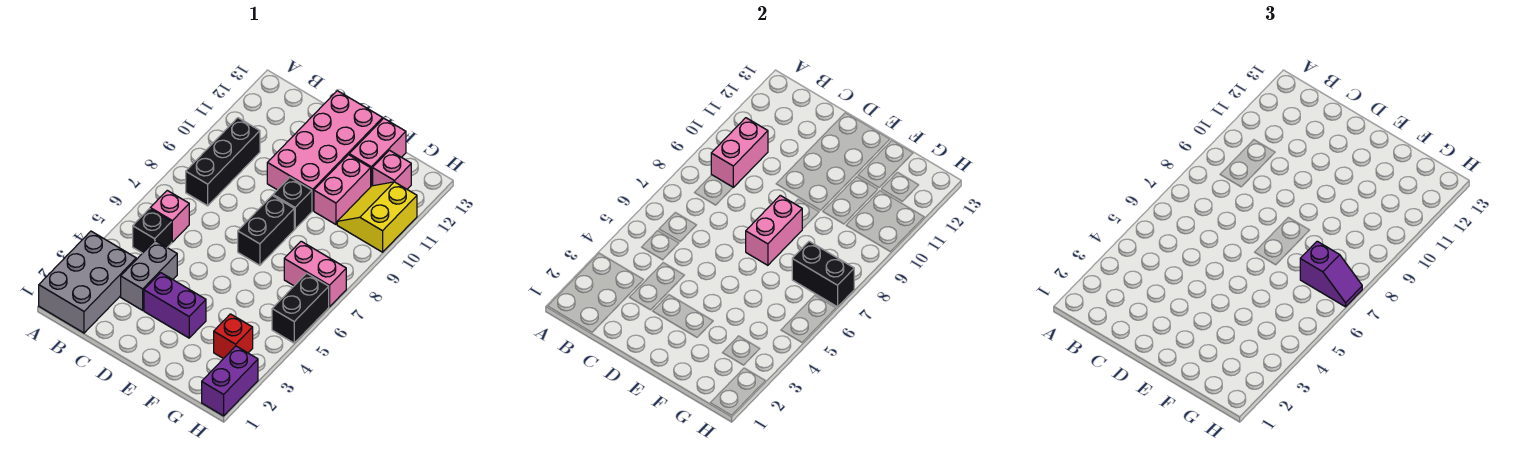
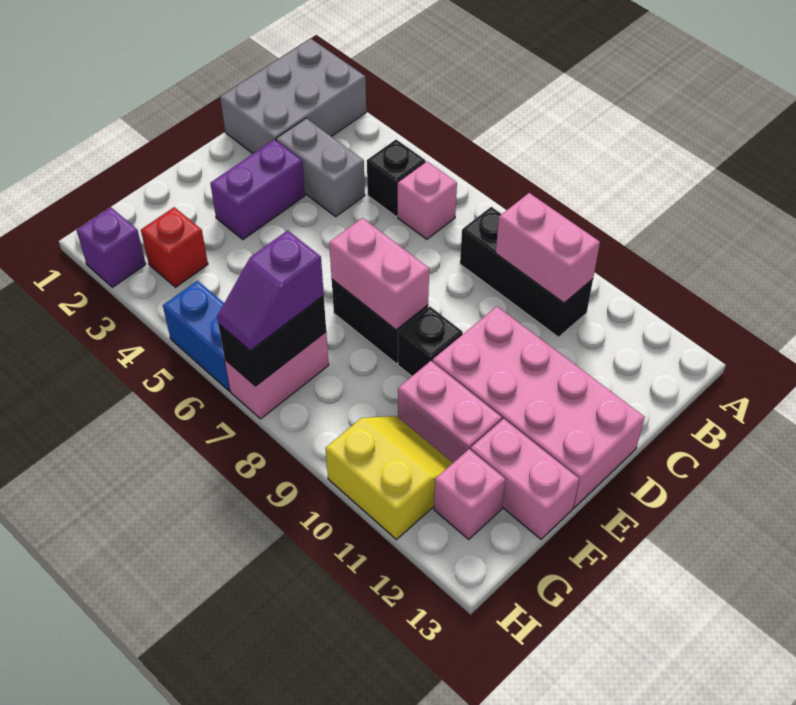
grey 2x3 brick [39,231,136,333] -> grey 2x3 brick turned to [220,39,366,154]
purple 1x2 brick [202,346,258,416] -> purple 1x1 brick [77,207,146,287]
black 1x2 brick [272,273,329,343] -> blue 1x2 brick [163,281,230,391]

